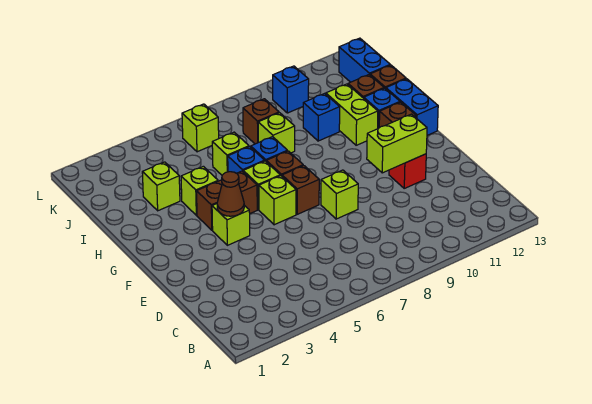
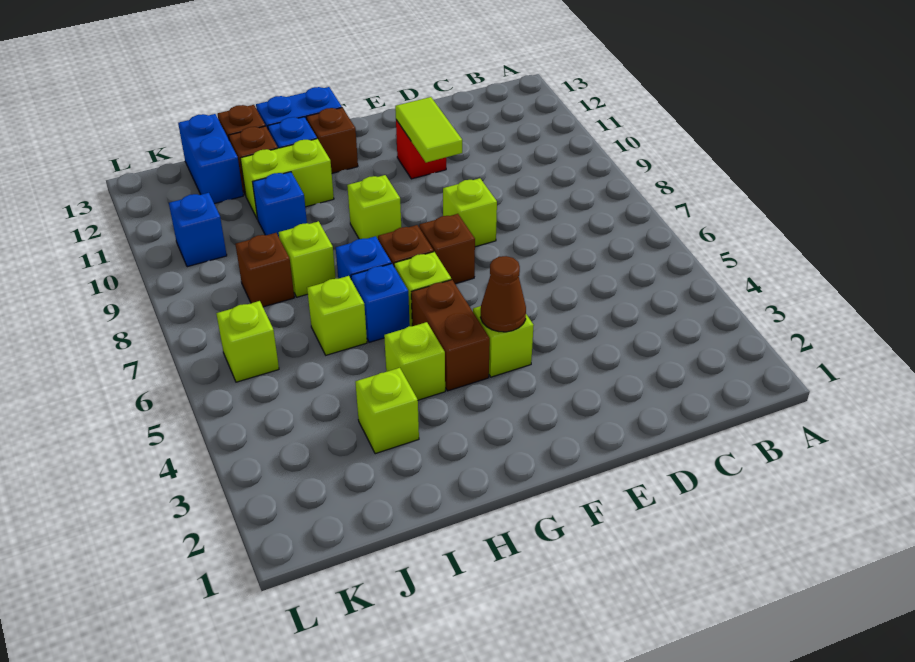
lime 1x2 brick [367,114,427,173] -> lime 1x2 tile [395,97,462,162]
lime 1x1 brick [259,176,296,225] -> lime 1x1 brick moved to [347,175,401,239]
blue 1x2 brick [339,38,390,82] -> blue 1x2 brick turned to [178,114,243,204]

